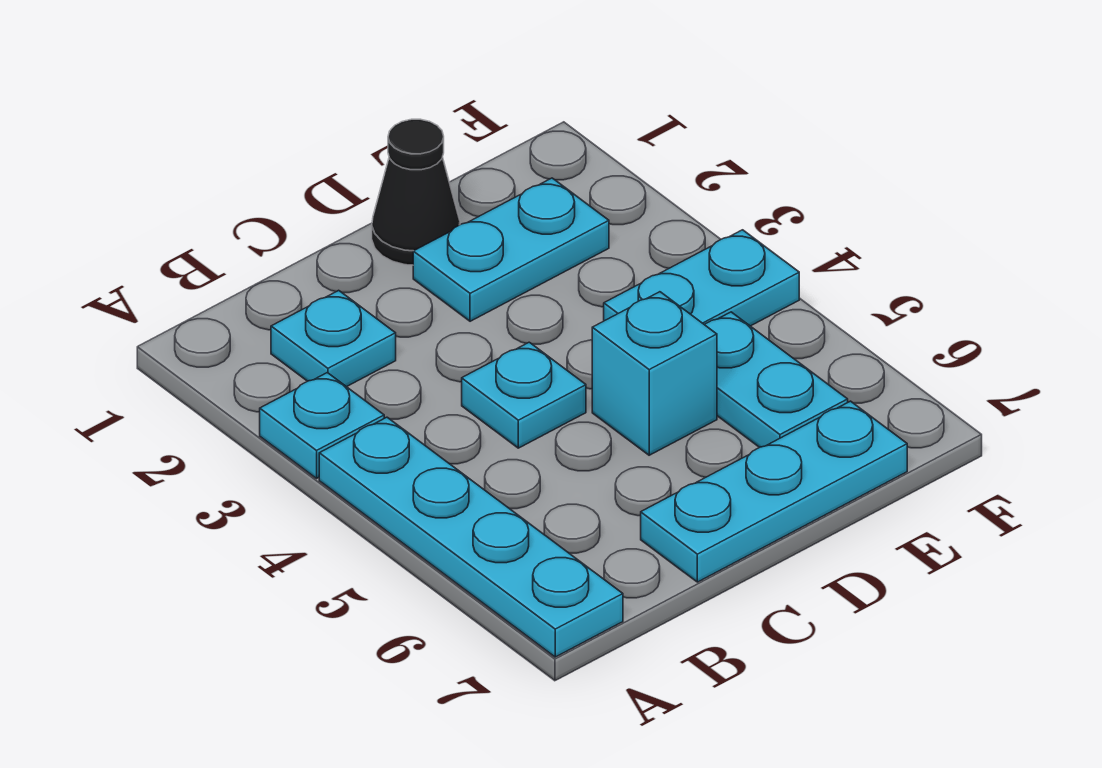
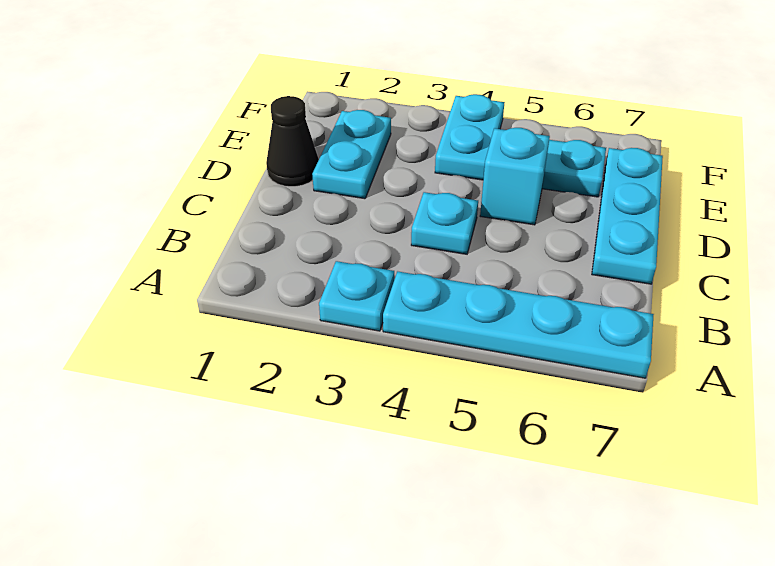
cyan 1x1 plate [271,290,396,387] -> none

